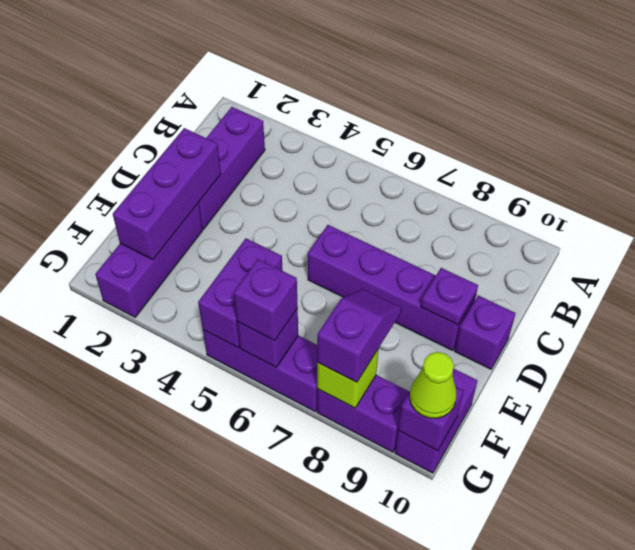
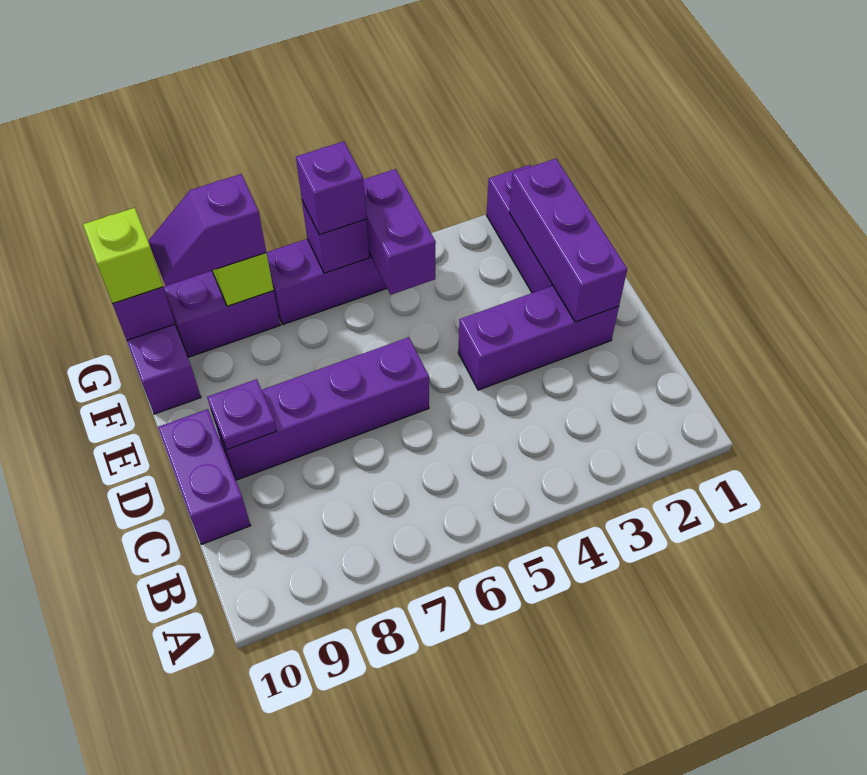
purple 1x3 brick [198,107,265,229] -> purple 1x3 brick turned to [458,286,619,390]
purple 1x1 brick [455,295,516,369] -> purple 1x2 brick [158,409,251,544]
purple 1x2 slope [317,289,401,382] -> purple 1x2 slope turned to [148,174,266,286]
lime 1x1 cone [410,352,457,418] -> lime 1x1 brick [83,208,163,304]

